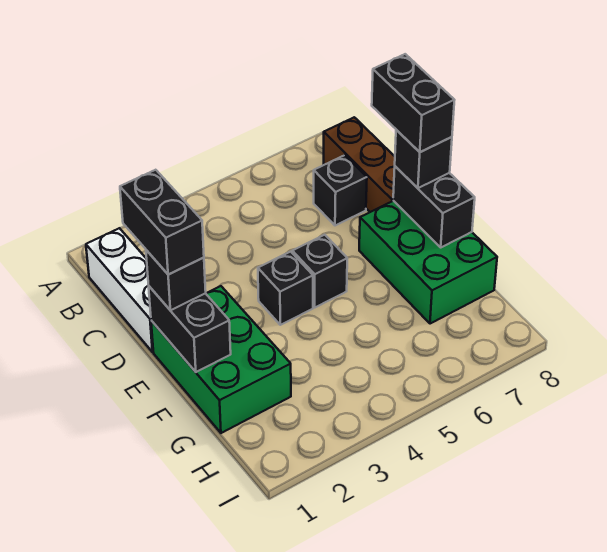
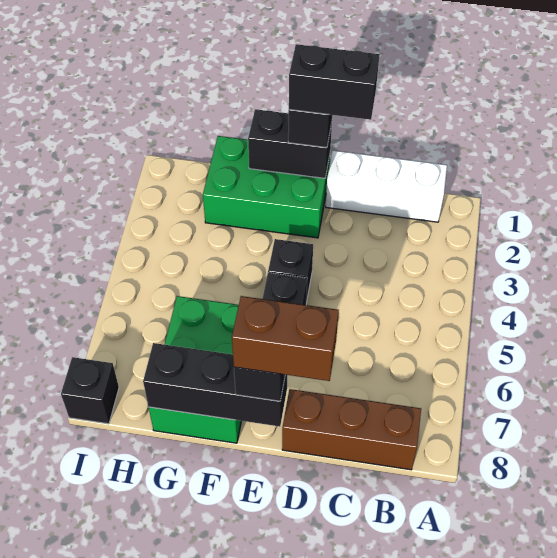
black 1x1 brick [314,155,367,226] -> black 1x1 brick moved to [61,357,119,424]
black 1x2 brick [372,54,454,152] -> brown 1x2 brick [232,296,339,381]
green 2x3 brick [359,201,497,324] -> green 2x3 brick turned to [149,296,241,443]
black 1x2 brick [393,166,475,247] -> black 1x3 brick [143,343,287,427]

